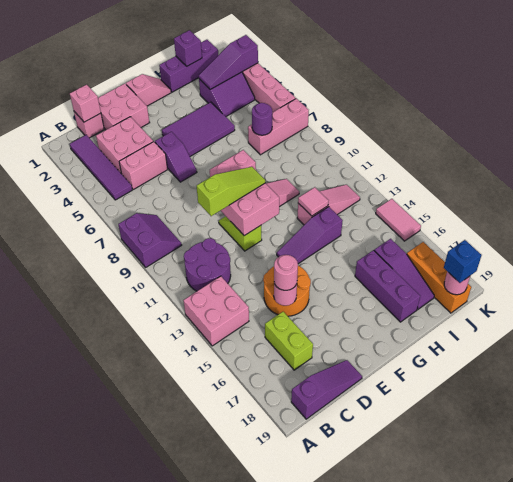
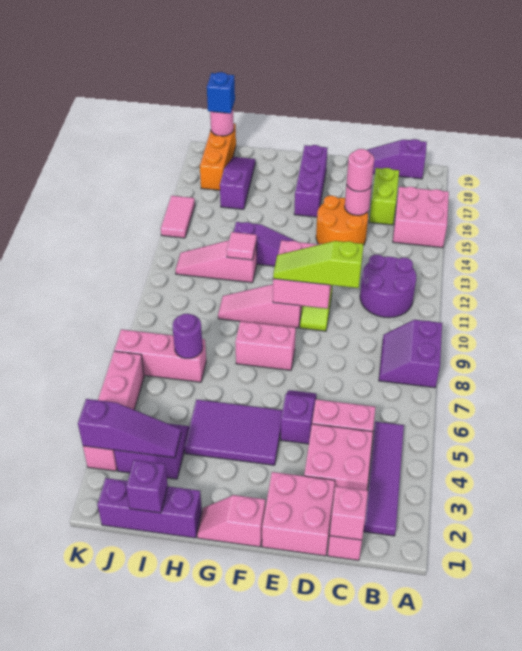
pink 2x2 brick [184,276,249,346] -> pink 2x2 brick moved to [393,187,449,248]
purple 1x3 brick [355,250,420,322] -> purple 1x3 brick moved to [294,145,327,217]

